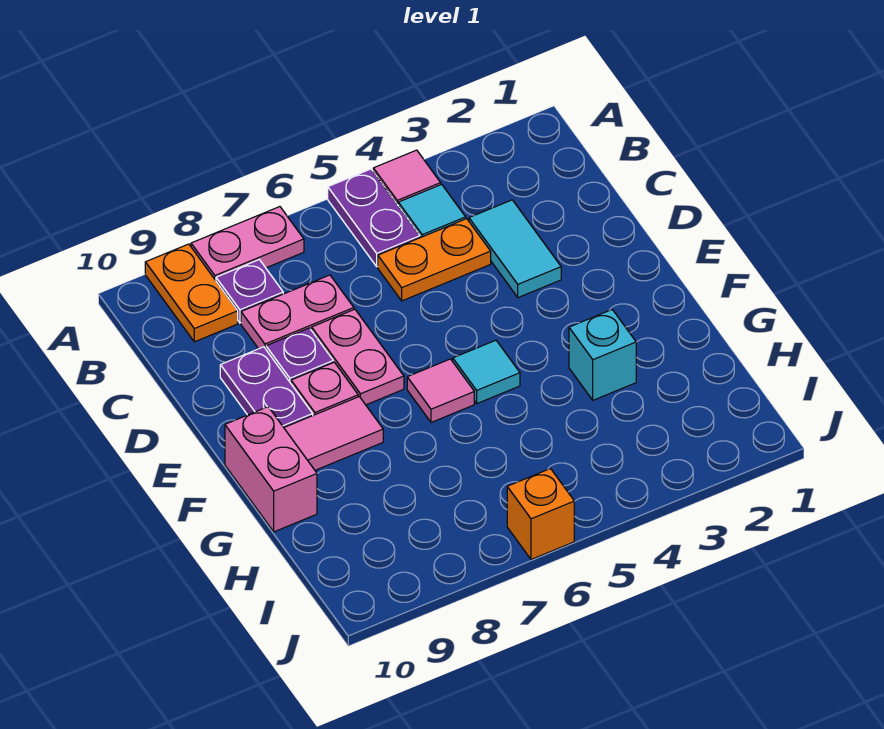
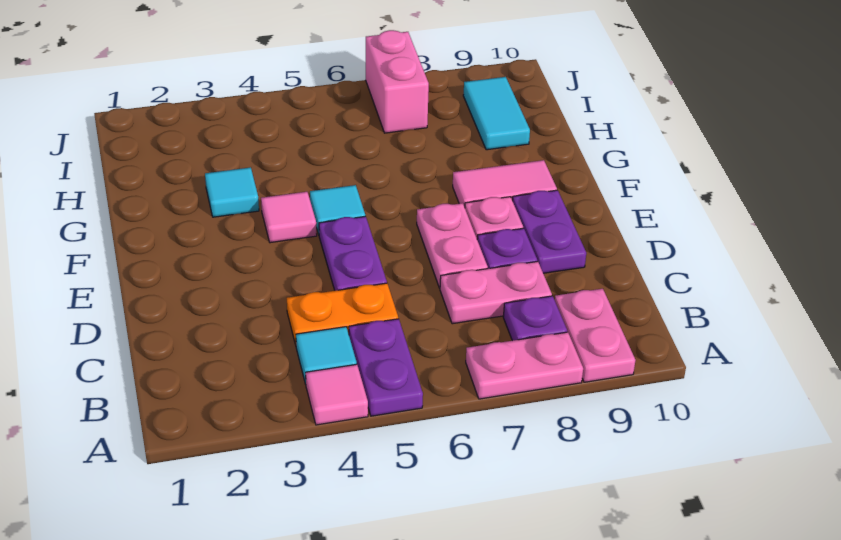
orange 1x2 plate [145,244,238,342] -> pink 1x2 plate [555,289,636,382]
cyan 1x2 tile [469,200,561,298] -> cyan 1x2 tile moved to [463,77,530,150]
none -> purple 1x2 plate [319,216,387,291]
pink 1x1 tile [407,359,474,422] -> pink 1x1 tile moved to [261,192,317,243]
pink 1x2 brick [225,407,317,532] -> pink 1x2 brick moved to [366,30,429,133]
cyan 1x1 brick [569,310,636,400] -> cyan 1x1 tile [205,167,259,217]
orange 1x1 brick [507,469,574,559] -> none

